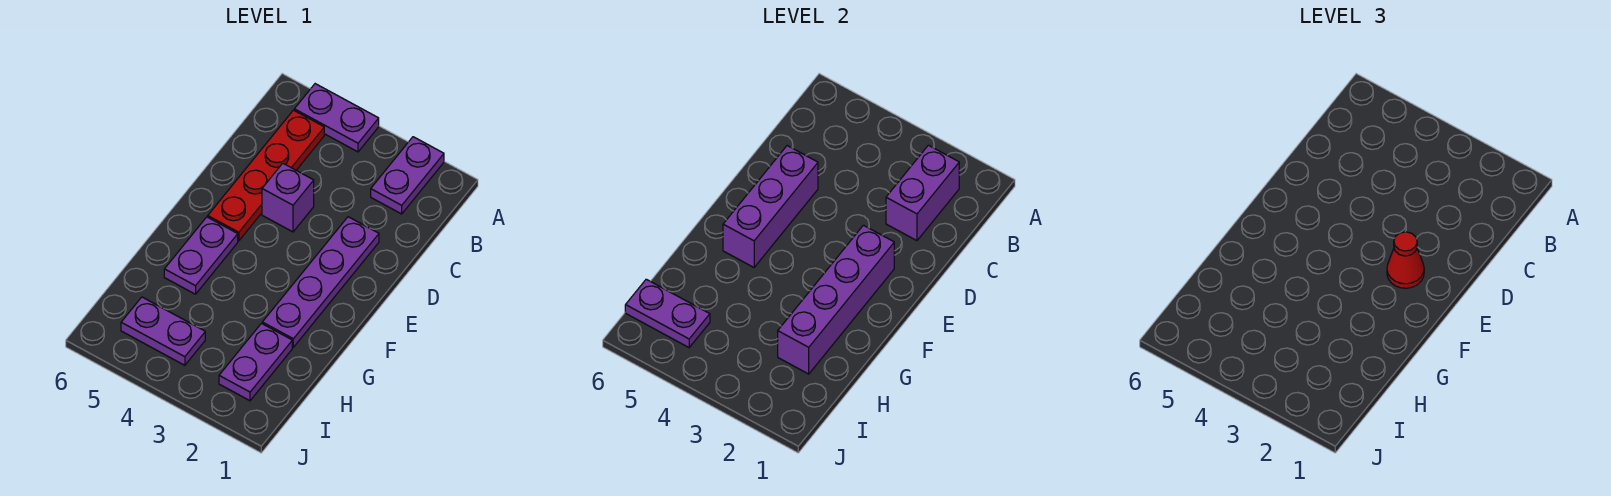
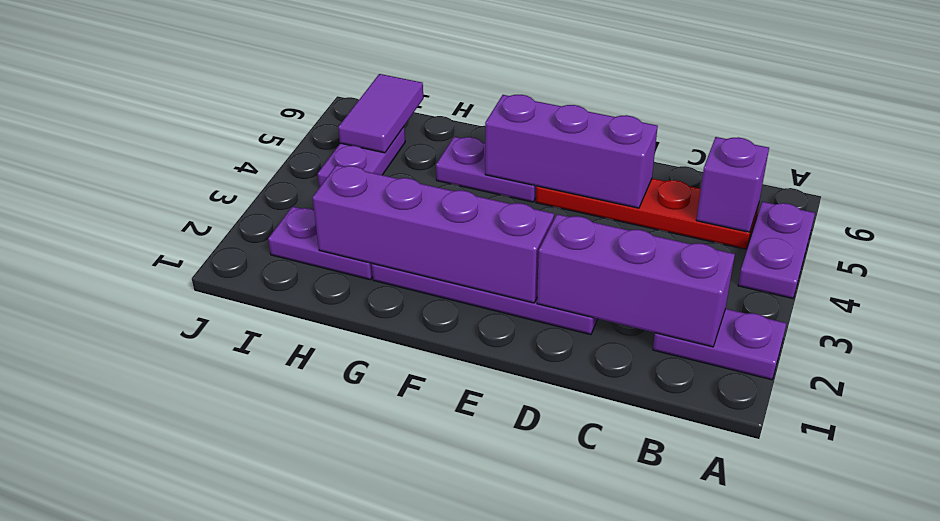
purple 1x2 brick [886,145,959,241] -> purple 1x3 brick [537,214,735,347]
purple 1x1 brick [262,163,314,232] -> purple 1x1 brick moved to [696,137,769,232]
red 1x1 cone [1387,232,1424,288] -> none
purple 1x2 plate [625,279,710,347] -> purple 1x2 tile [338,74,423,153]

